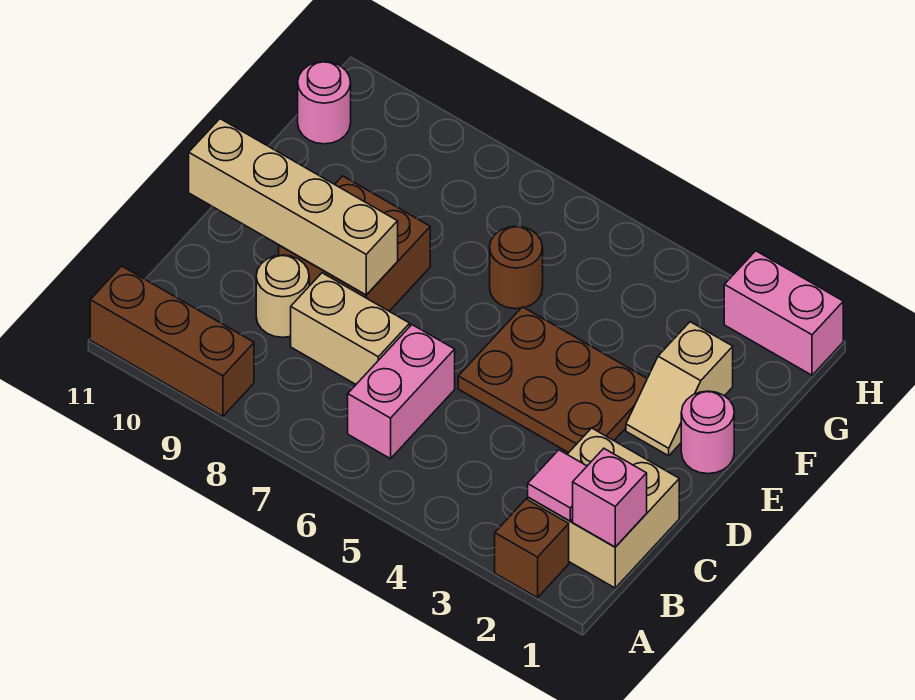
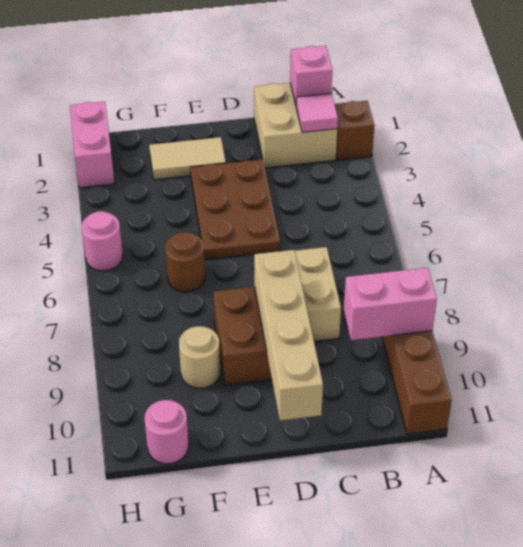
pink 1x2 brick [348,325,455,459] -> pink 1x2 brick moved to [344,268,437,340]
tan 1x1 round brick [256,255,309,337] -> tan 1x1 round brick moved to [179,326,220,388]
pink 1x1 round brick [681,391,734,474] -> pink 1x1 round brick moved to [81,211,123,271]
tan 1x2 slope [626,322,733,456] -> tan 1x2 tile [149,137,226,180]

